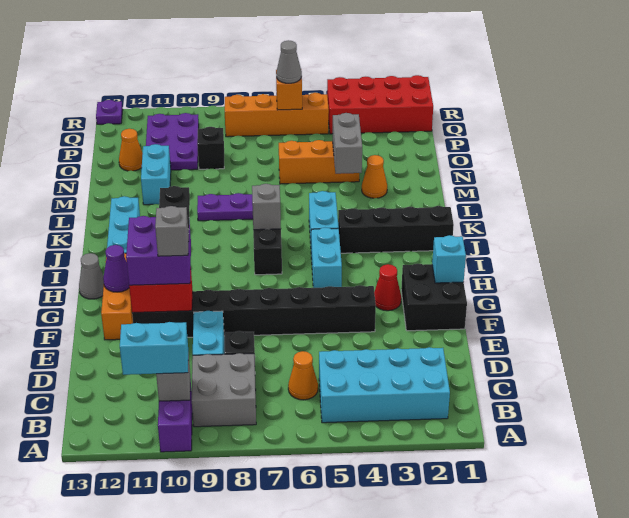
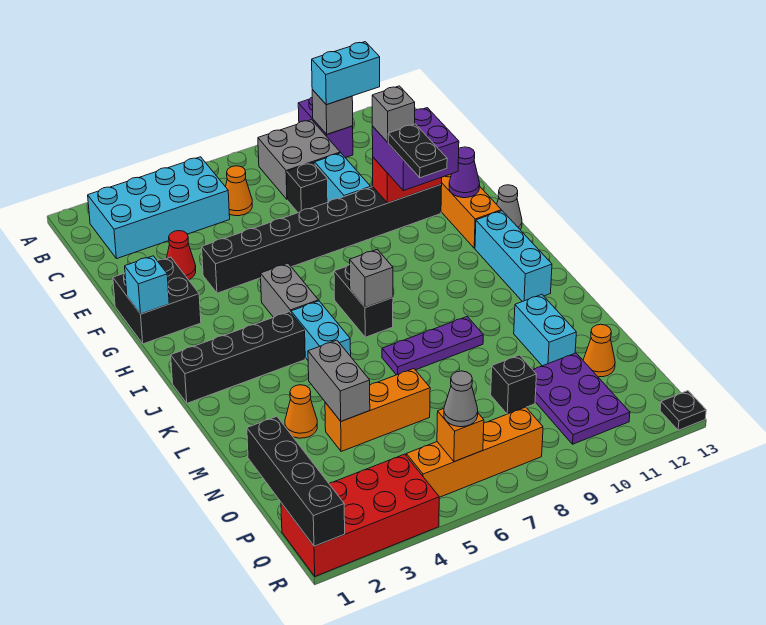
red 1x1 cone [374,264,401,311] -> red 1x1 cone moved to [167,231,196,280]
cyan 1x2 brick [311,228,342,288] -> grey 1x2 brick [260,263,318,317]
none -> black 1x4 brick [247,416,345,546]
purple 1x1 plate [96,100,123,124] -> black 1x1 plate [660,391,706,430]

